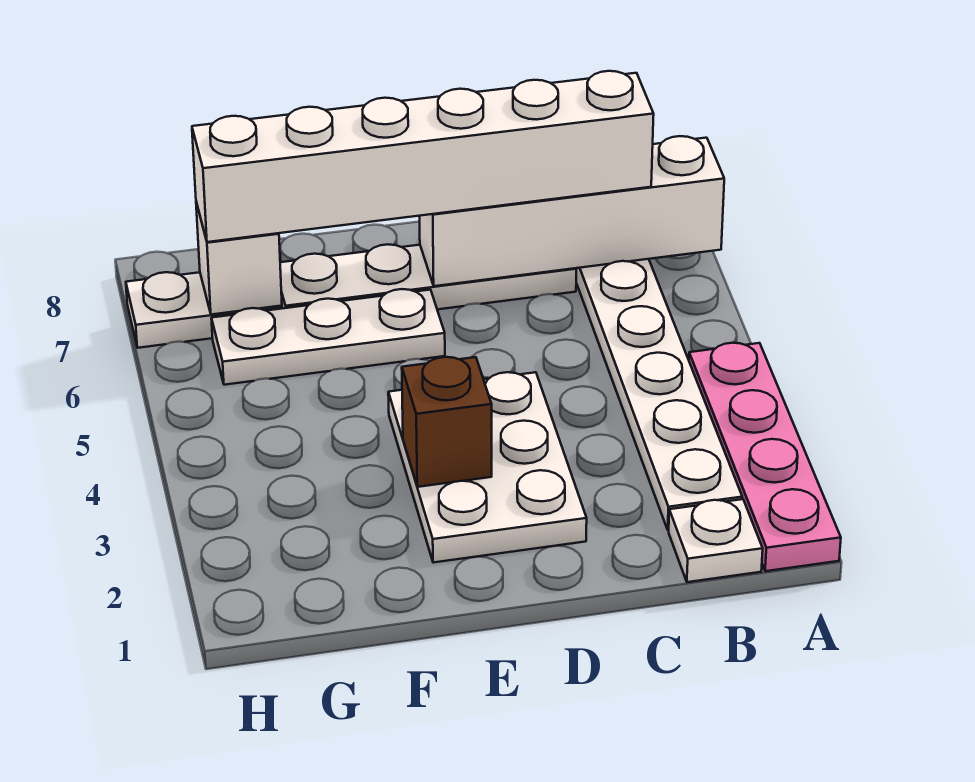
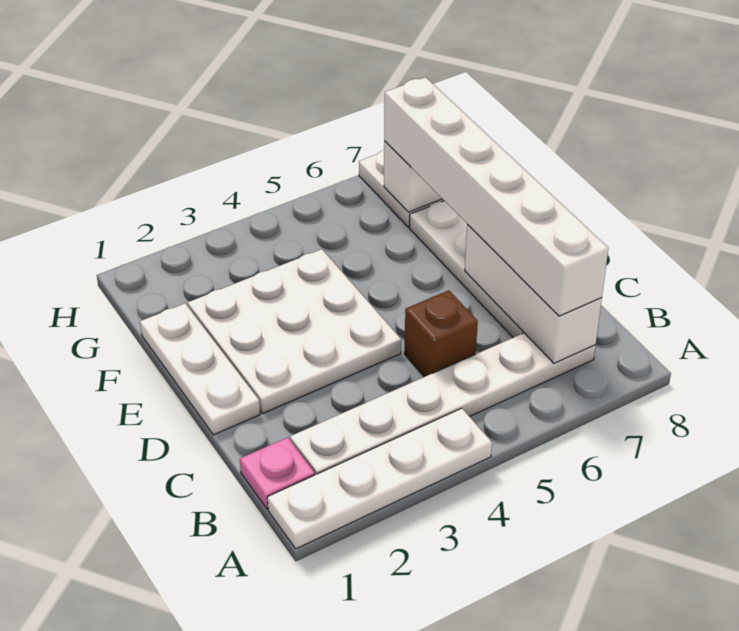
pink 1x4 plate [689,343,841,571] -> white 1x4 plate [267,408,492,549]
white 1x4 brick [420,136,724,286] -> white 1x3 brick [465,225,602,363]
white 1x1 plate [669,499,763,582] -> pink 1x1 plate [240,437,315,509]
white 2x3 plate [388,372,587,563] -> white 3x3 plate [188,249,401,413]
brown 1x1 brick [402,357,492,487] -> brown 1x1 brick moved to [404,290,478,377]
white 1x3 plate [211,289,445,385] -> white 1x3 plate moved to [140,304,260,435]

